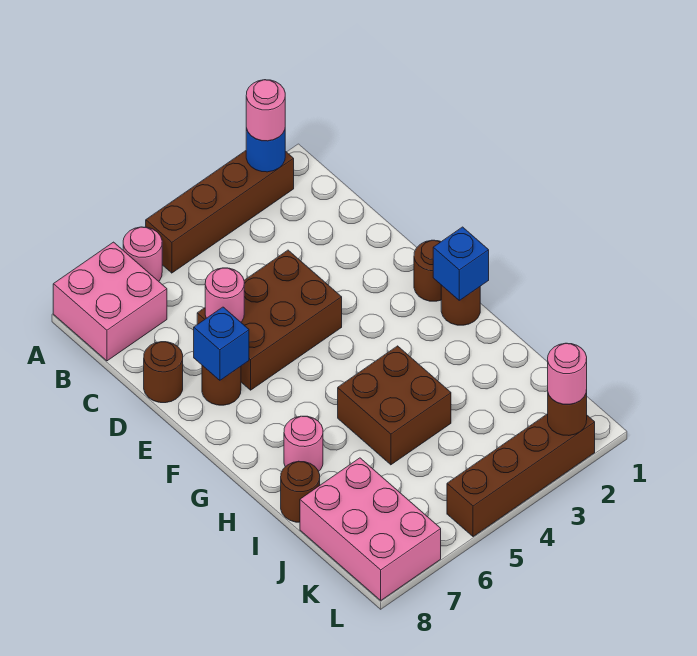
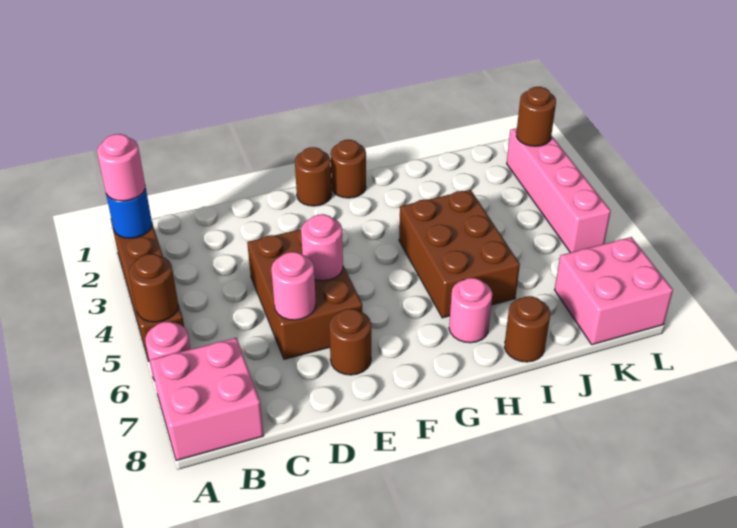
brown 1x1 round brick [144,342,183,403] -> brown 1x1 round brick moved to [129,254,178,322]
blue 1x1 brick [194,307,249,380] -> none
blue 1x1 brick [433,227,489,300] -> none
brown 2x2 brick [338,346,451,465] -> brown 2x3 brick [399,190,520,318]
pink 2x3 brick [300,458,441,600] -> pink 2x2 brick [555,237,673,345]
brown 1x4 brick [447,414,595,537] -> pink 1x4 brick [507,128,611,253]
pink 1x1 round brick [548,343,587,404] -> pink 1x1 round brick moved to [301,214,343,281]

